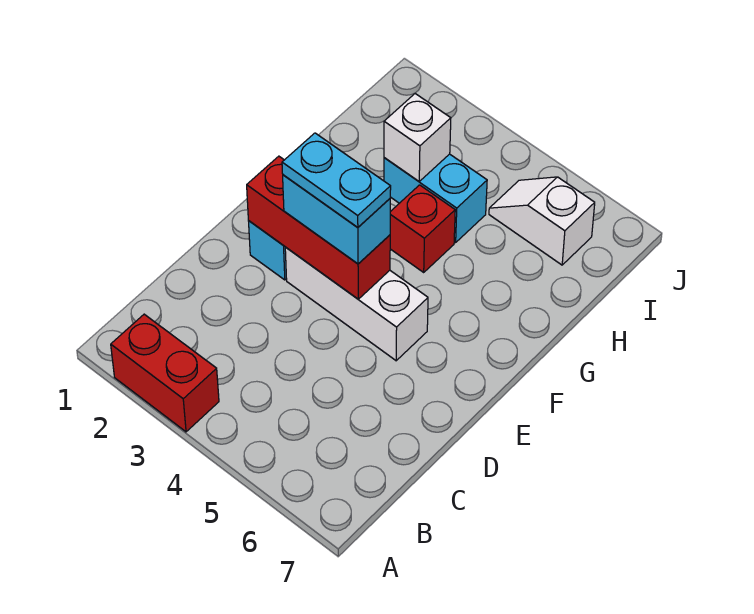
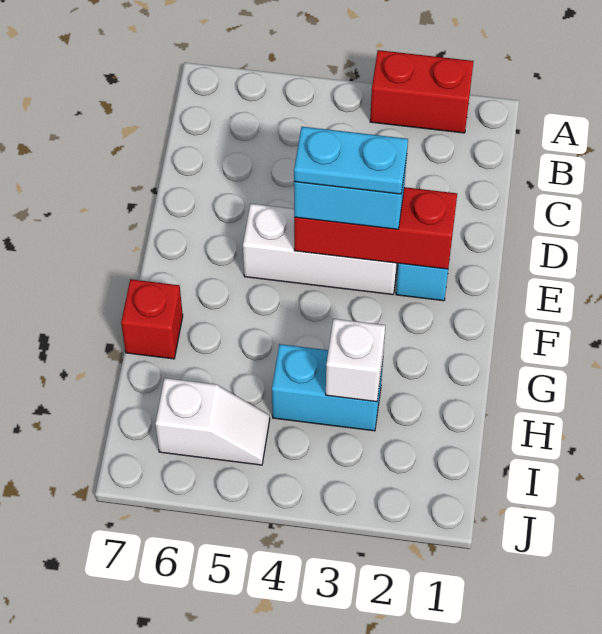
red 1x1 brick [390,185,455,272] -> red 1x1 brick moved to [121,279,183,359]

